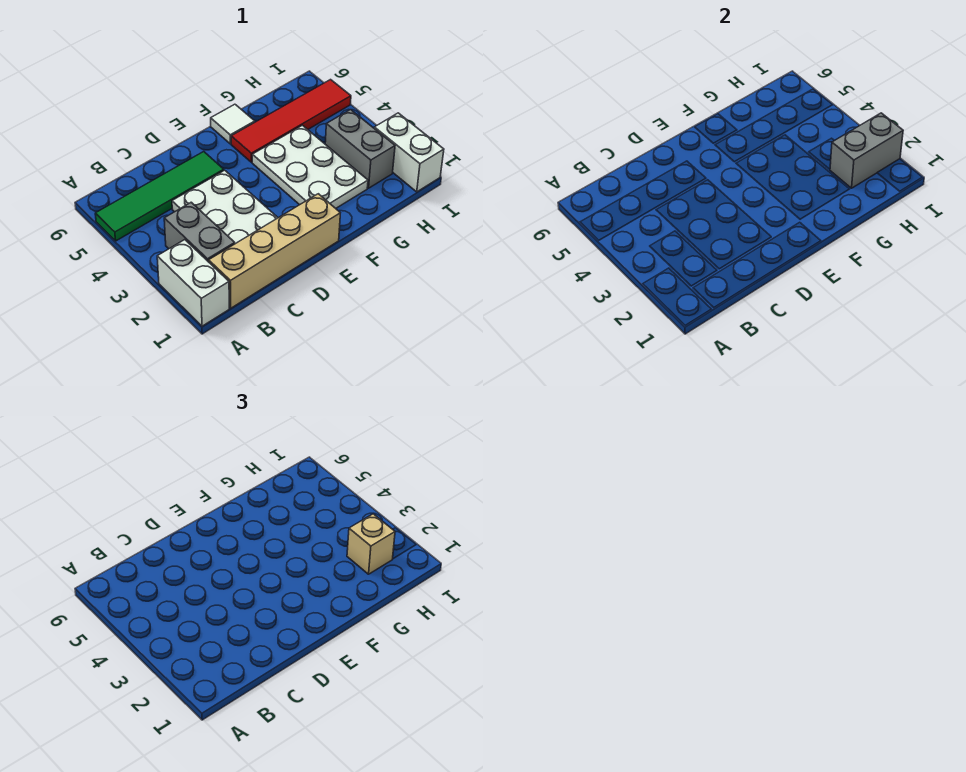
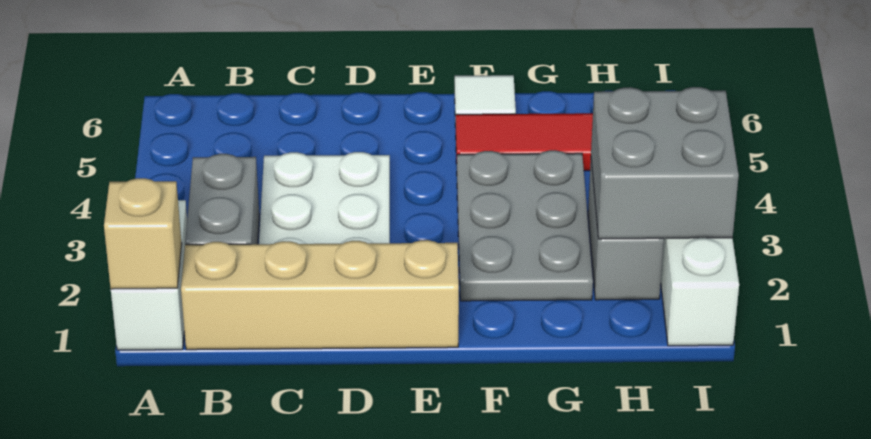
green 1x4 tile [95,152,224,241] -> none
white 2x3 plate [252,125,368,208] -> grey 2x3 plate [457,150,593,301]
grey 1x2 brick [830,113,903,188] -> grey 2x2 brick [591,87,739,239]
tan 1x1 brick [347,514,395,574] -> tan 1x1 brick moved to [104,178,182,289]

